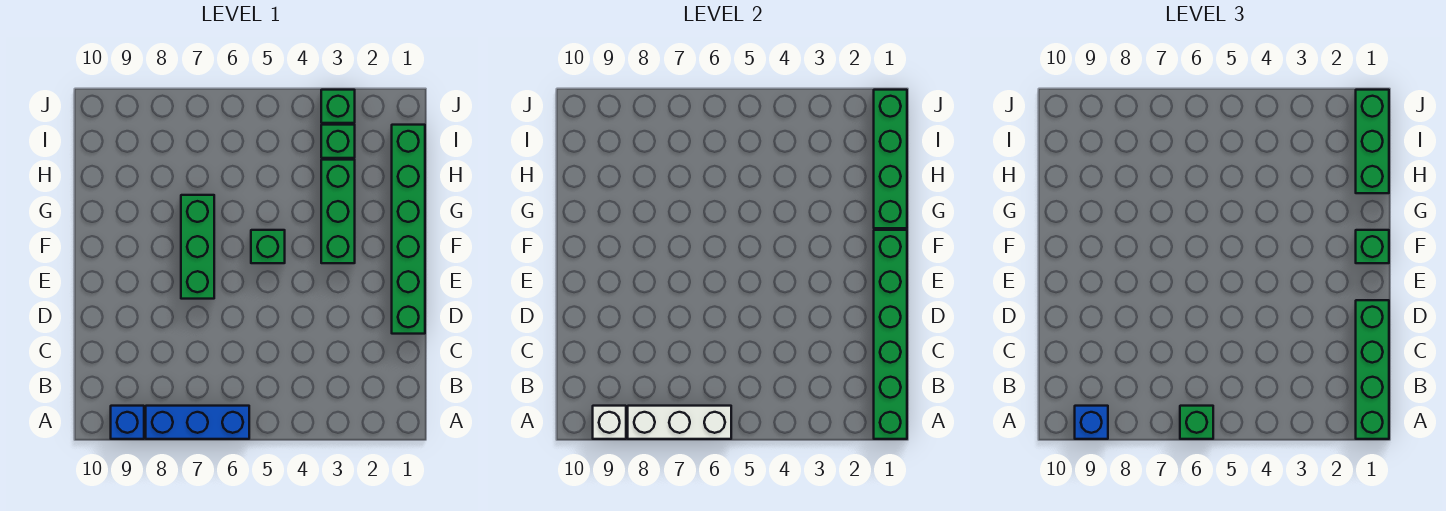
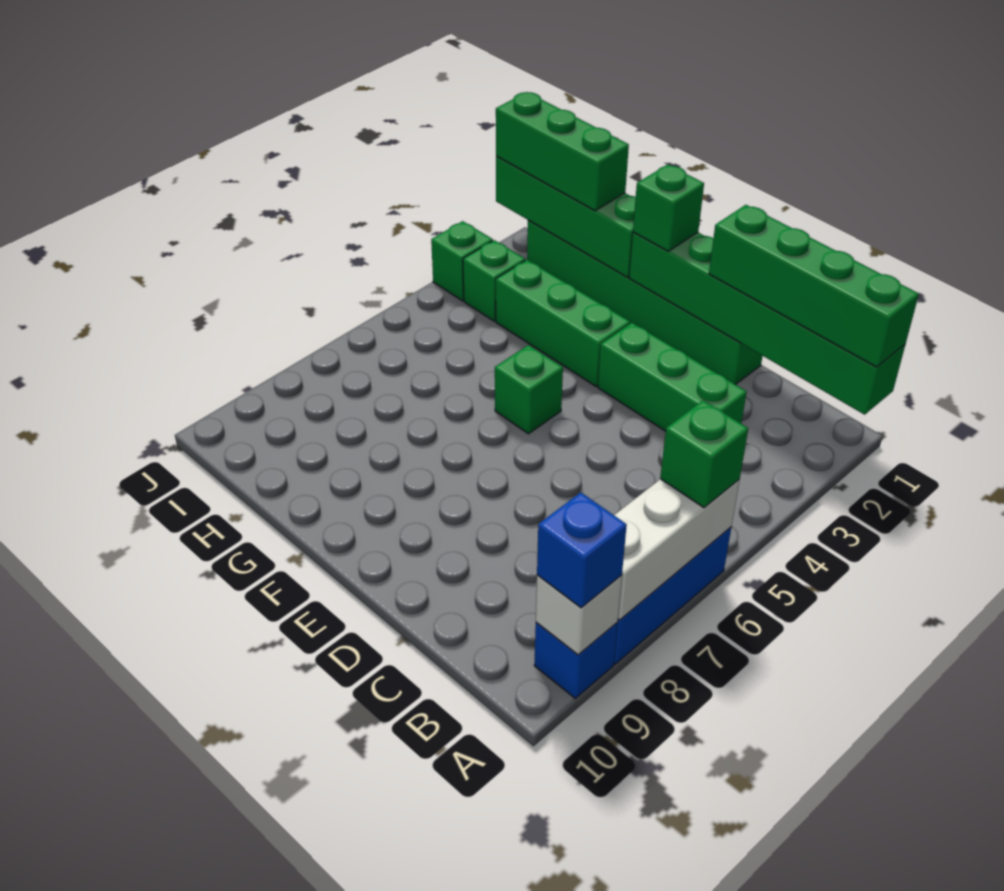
green 1x3 brick [181,195,214,299] -> green 1x3 brick moved to [598,323,747,431]

